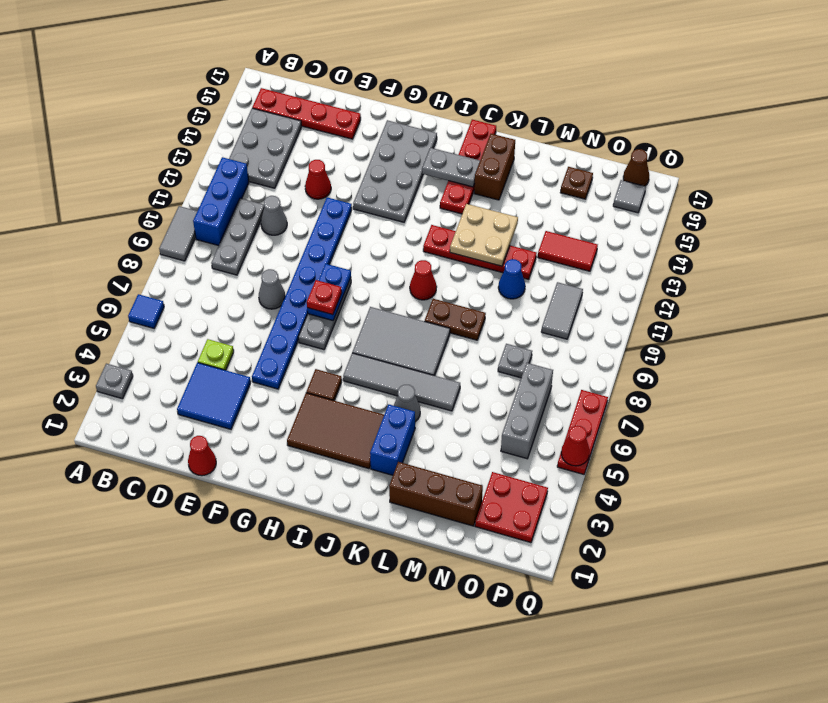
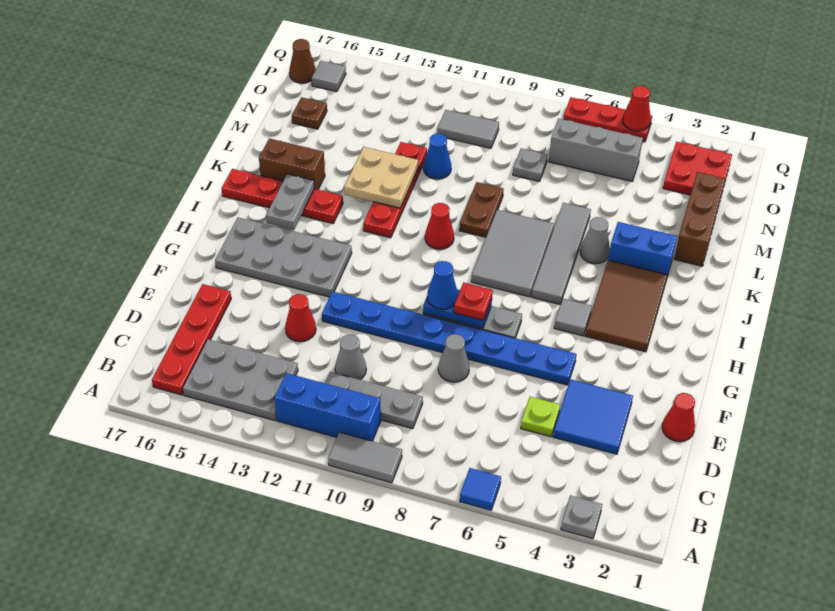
none -> blue 1x1 cone [427,261,458,309]
brown 1x1 tile [306,369,342,400] -> grey 1x1 tile [554,299,592,336]
red 1x2 tile [538,231,598,271] -> none

